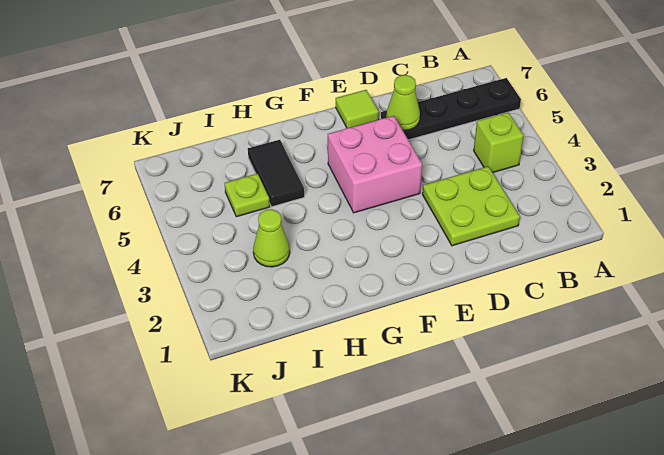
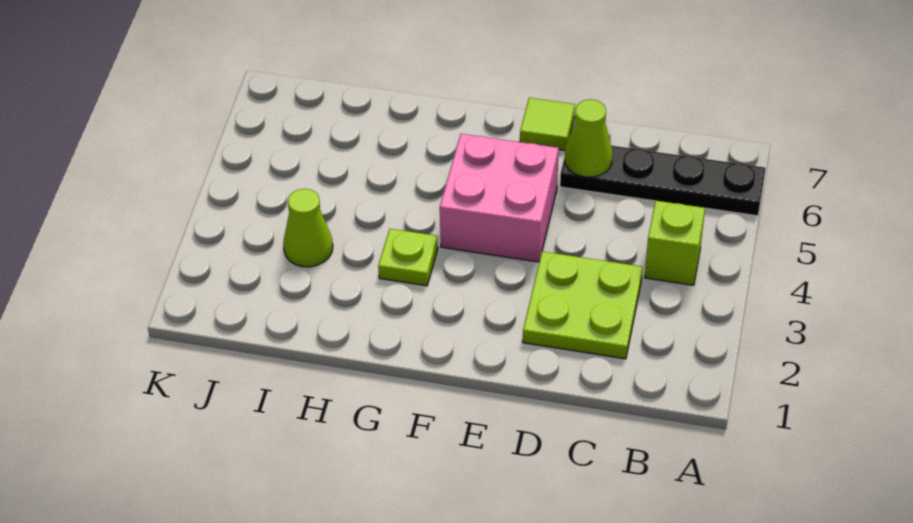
black 1x2 tile [248,140,304,207] -> none
lime 1x1 plate [225,174,270,217] -> lime 1x1 plate moved to [378,229,438,286]

